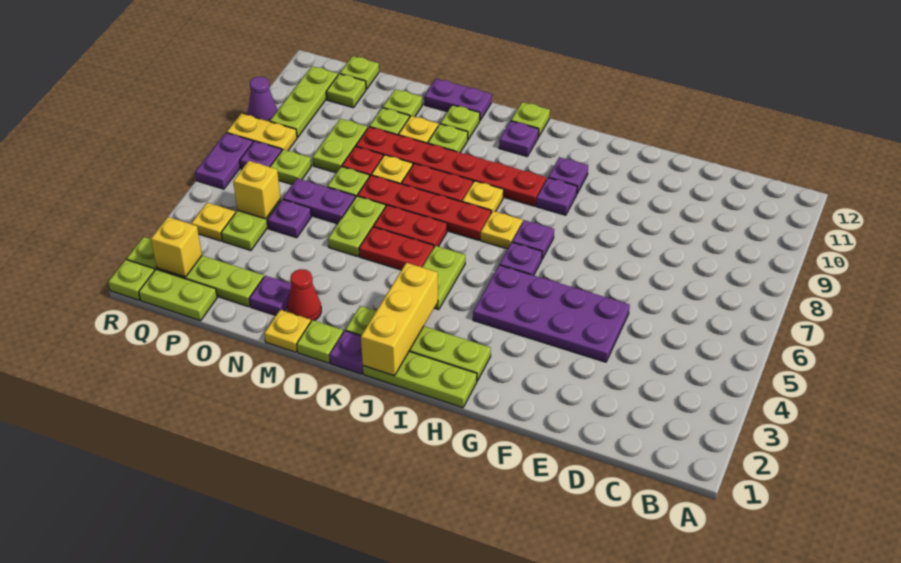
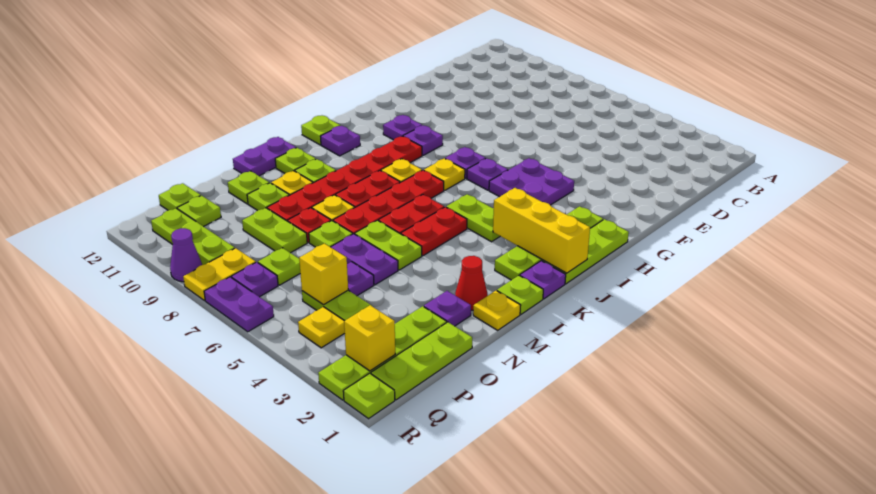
purple 2x4 plate [473,265,630,362] -> purple 2x2 plate [489,158,574,205]
purple 1x2 plate [283,178,355,224] -> purple 1x2 plate turned to [331,234,398,285]
lime 1x2 plate [139,269,217,321] -> lime 1x3 plate [371,322,472,400]

